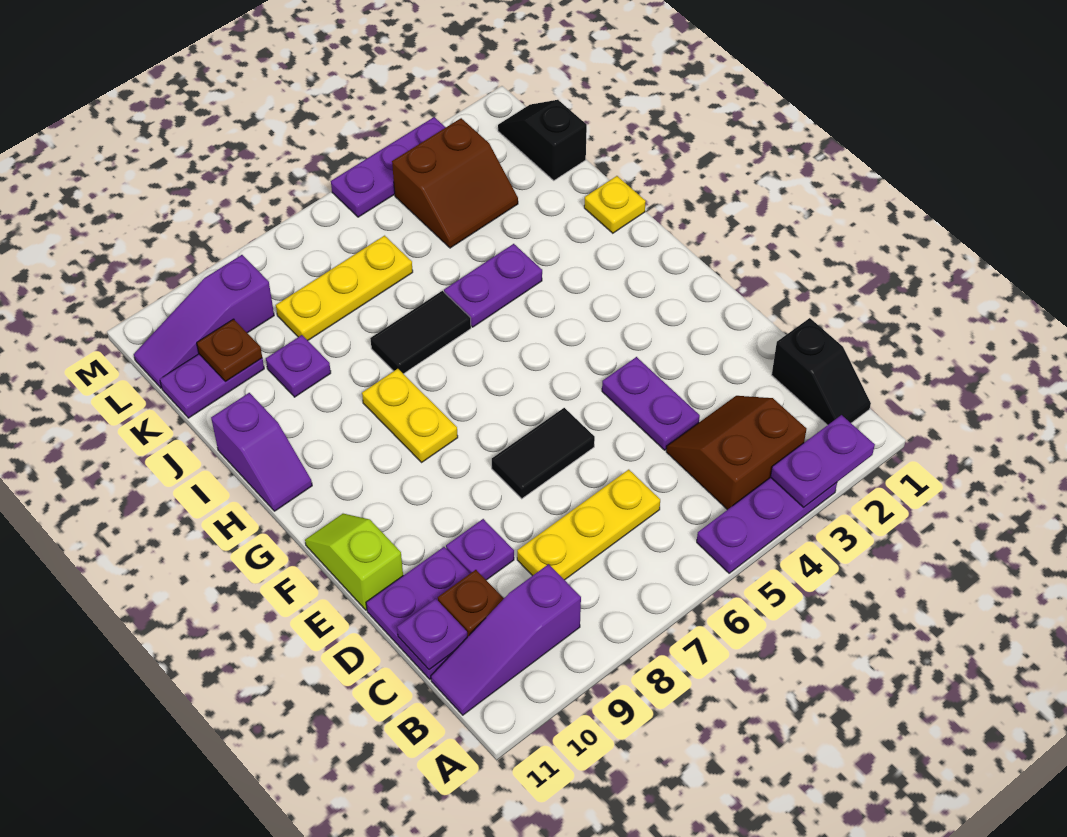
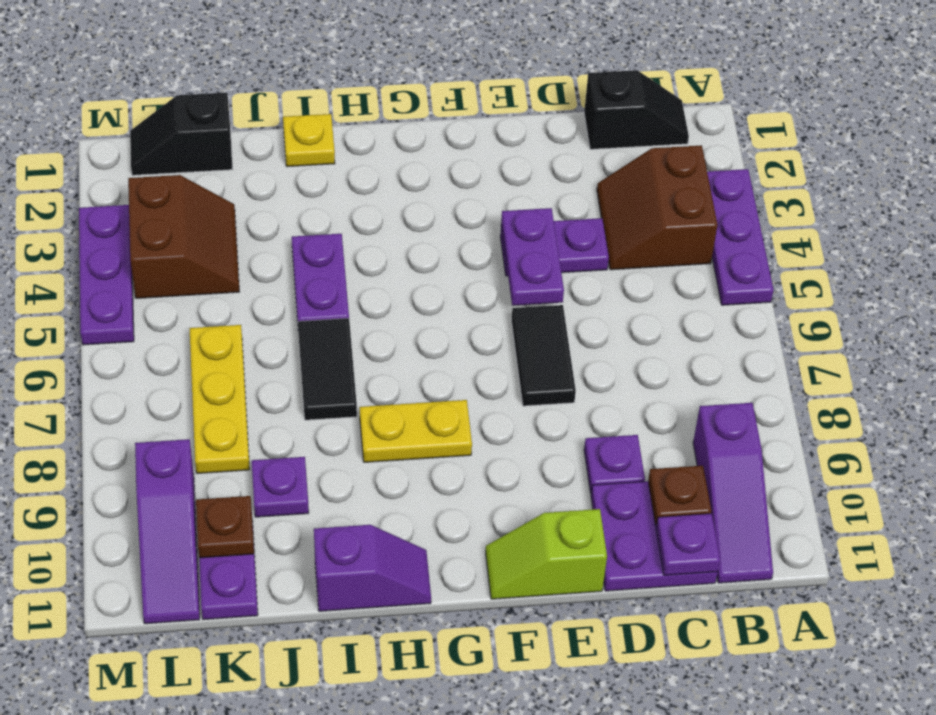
purple 1x2 plate [771,415,875,507] -> purple 1x2 plate moved to [501,208,564,306]
yellow 1x3 plate [517,470,660,580] -> none

